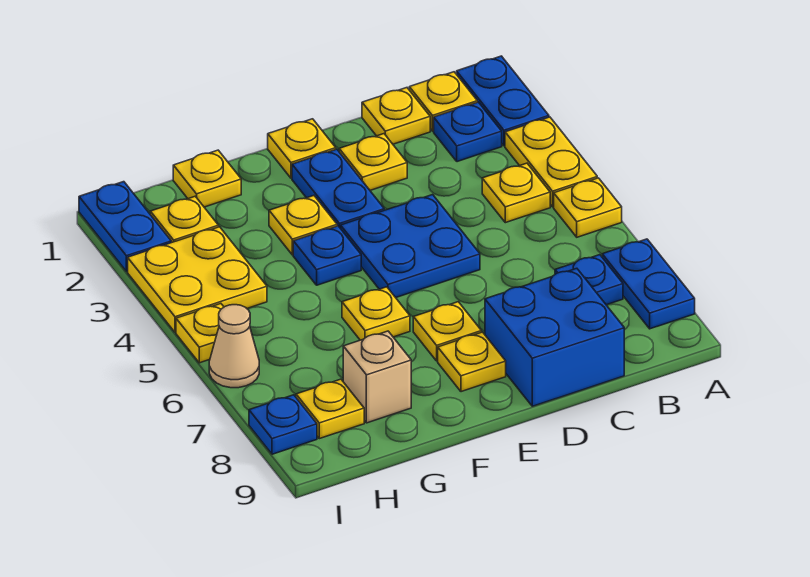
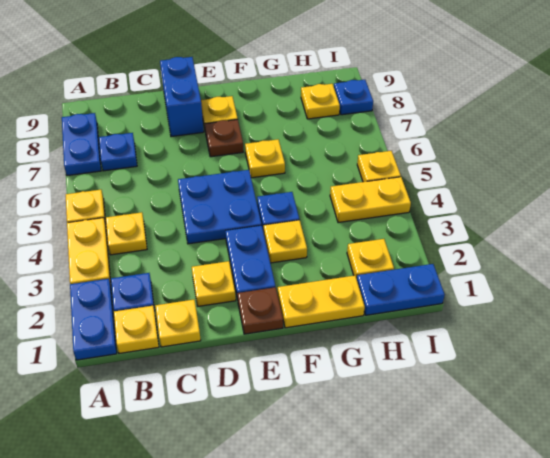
blue 2x2 brick [485,268,624,406] -> blue 1x2 brick [160,57,204,137]
yellow 1x1 plate [268,119,336,178] -> brown 1x1 plate [237,287,283,334]
yellow 1x1 plate [413,302,482,361] -> brown 1x1 plate [205,119,243,157]
yellow 1x1 plate [173,150,241,207] -> yellow 1x2 plate [278,276,365,328]
tan 1x1 brick [343,331,411,423] -> none
yellow 2x2 plate [128,227,267,332] -> yellow 1x2 plate [330,177,411,223]
blue 1x2 plate [79,182,171,271] -> blue 1x2 plate turned to [357,264,445,315]
tan 1x1 cone [209,305,259,388] -> none

